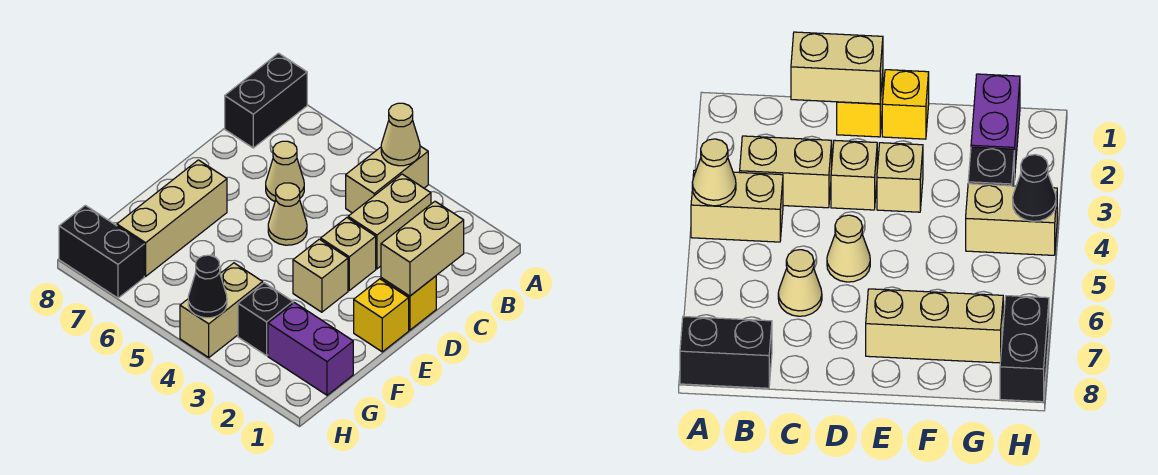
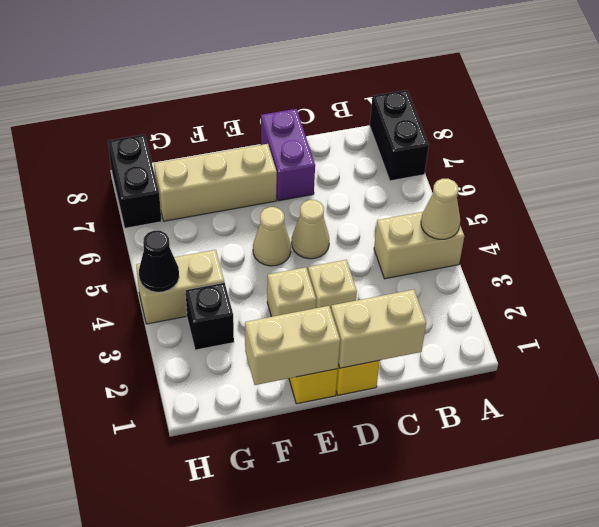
black 1x2 brick [225,53,307,148] -> black 1x2 brick turned to [370,90,429,181]
tan 1x2 brick [348,174,431,269] -> tan 1x2 brick moved to [245,306,340,385]
tan 1x1 cone [266,141,304,201] -> tan 1x1 cone moved to [253,207,291,266]
purple 1x2 brick [268,303,353,395] -> purple 1x2 brick moved to [261,109,315,201]

